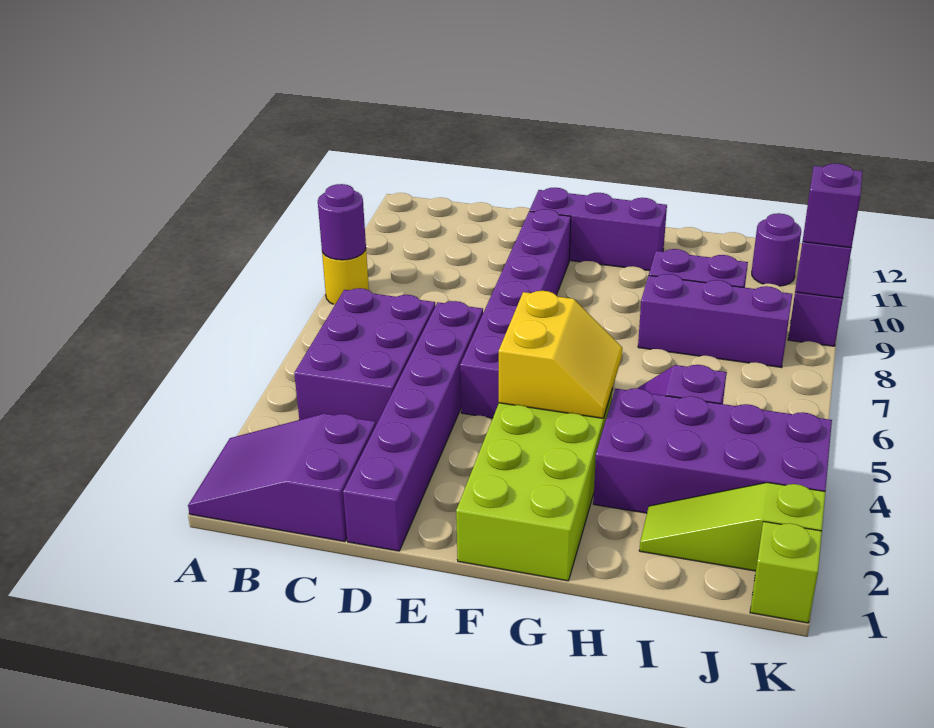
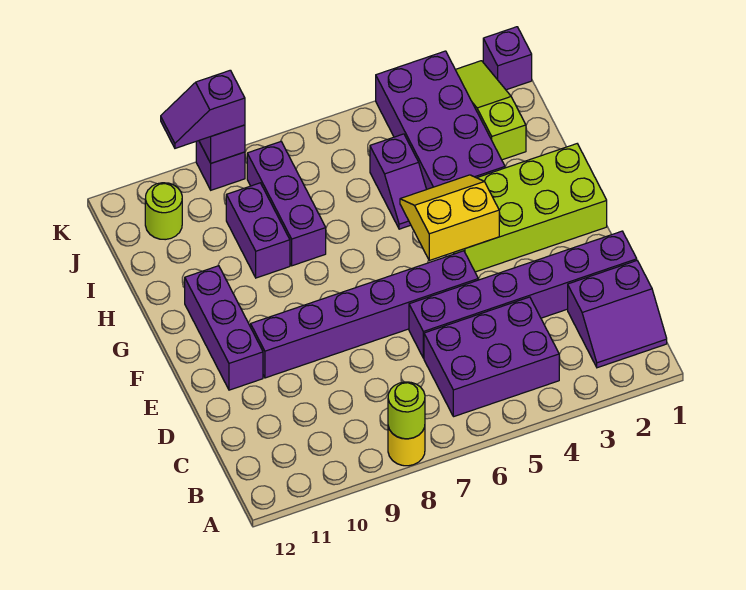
purple 2x3 slope [188,414,376,542] -> purple 2x2 slope [568,261,667,368]
purple 1x1 round brick [318,184,366,260] -> lime 1x1 round brick [388,382,425,439]
lime 1x3 slope [639,482,825,571] -> lime 1x3 slope turned to [455,61,526,160]
purple 1x1 round brick [752,213,801,286] -> lime 1x1 round brick [145,183,182,240]
lime 1x1 brick [750,522,822,623] -> purple 1x1 brick [483,27,532,90]

